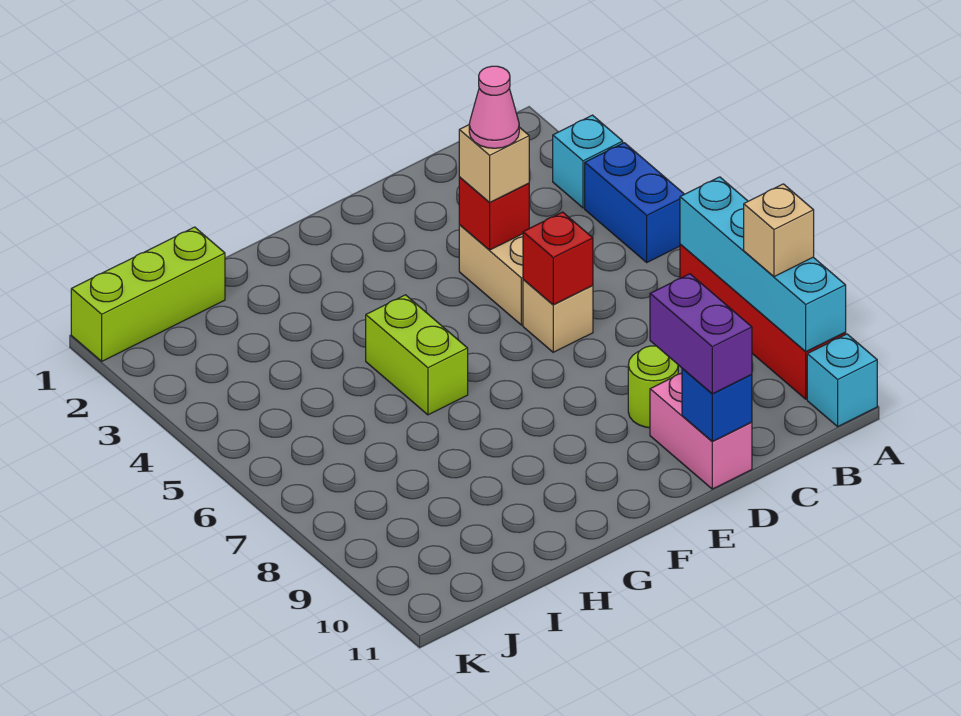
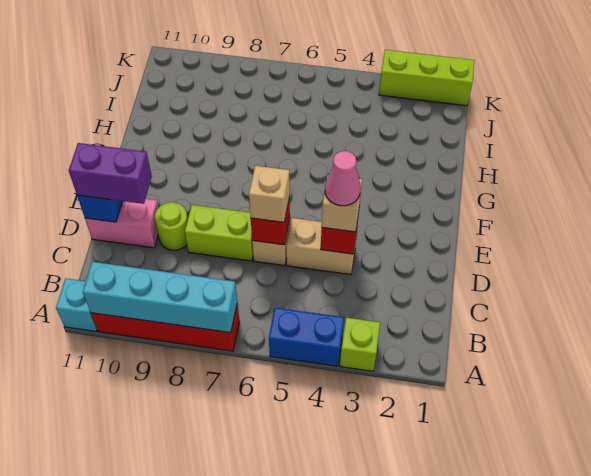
cyan 1x1 brick [553,115,623,208] -> lime 1x1 brick [340,318,380,371]
tan 1x1 brick [744,184,814,277] -> tan 1x1 brick moved to [249,166,290,222]
lime 1x2 brick [366,295,468,415] -> lime 1x2 brick moved to [185,205,253,261]
lime 1x3 brick [71,227,225,361] -> lime 1x3 brick turned to [379,50,474,106]

